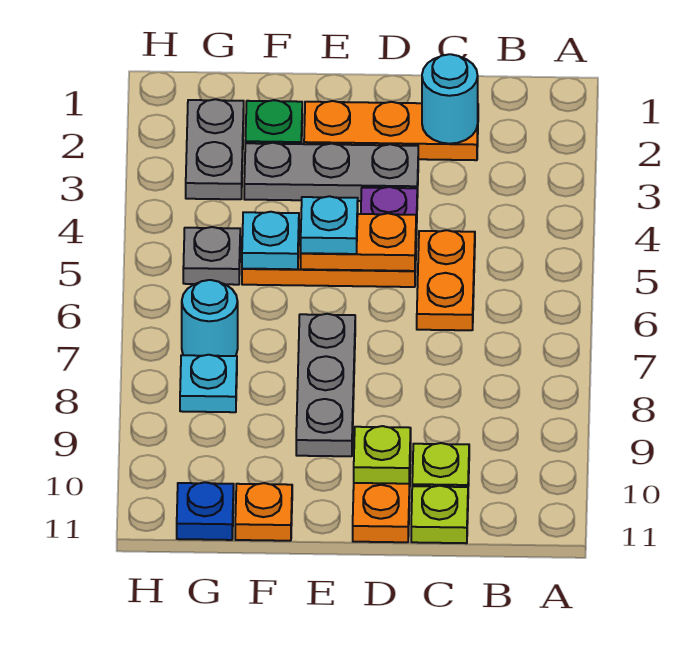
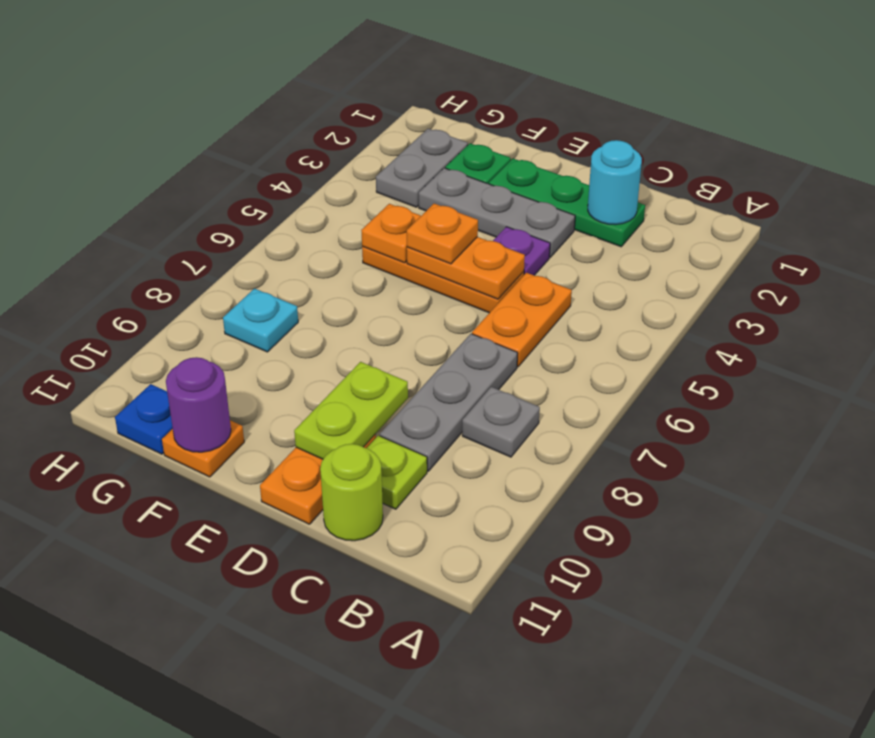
orange 1x3 plate [304,101,478,160] -> green 1x3 plate [489,159,645,247]
lime 1x1 plate [411,486,468,543] -> lime 1x1 round brick [320,444,383,541]
lime 1x1 plate [354,426,411,484] -> lime 1x2 plate [294,362,408,459]
cyan 1x1 plate [301,196,358,254] -> orange 1x1 plate [407,204,478,264]
grey 1x3 plate [296,314,355,456] -> grey 1x3 plate moved to [380,334,517,471]
cyan 1x1 plate [242,212,299,269] -> orange 1x1 plate [361,204,421,263]
none -> purple 1x1 round brick [166,357,231,452]
grey 1x1 plate [183,227,240,285] -> grey 1x1 plate moved to [462,387,540,457]
cyan 1x1 round brick [182,280,238,356] -> none

